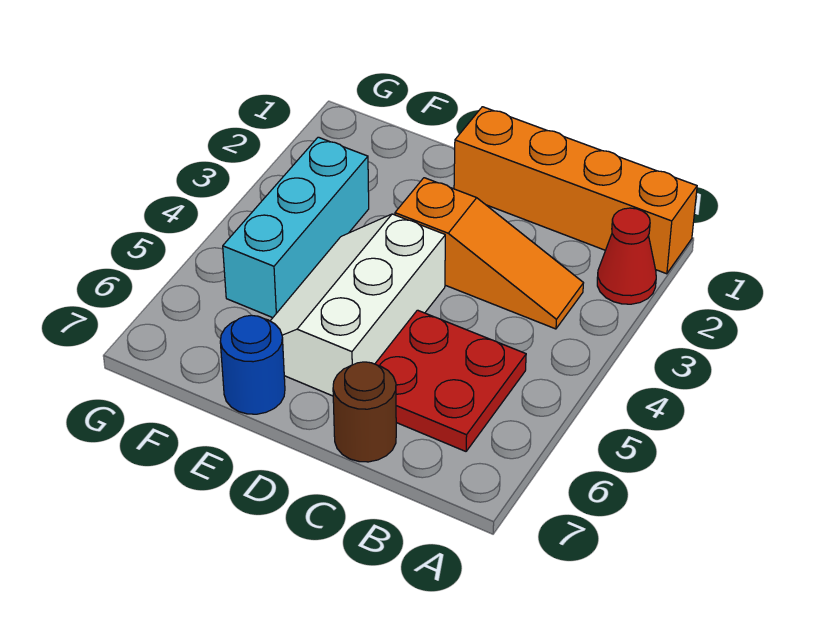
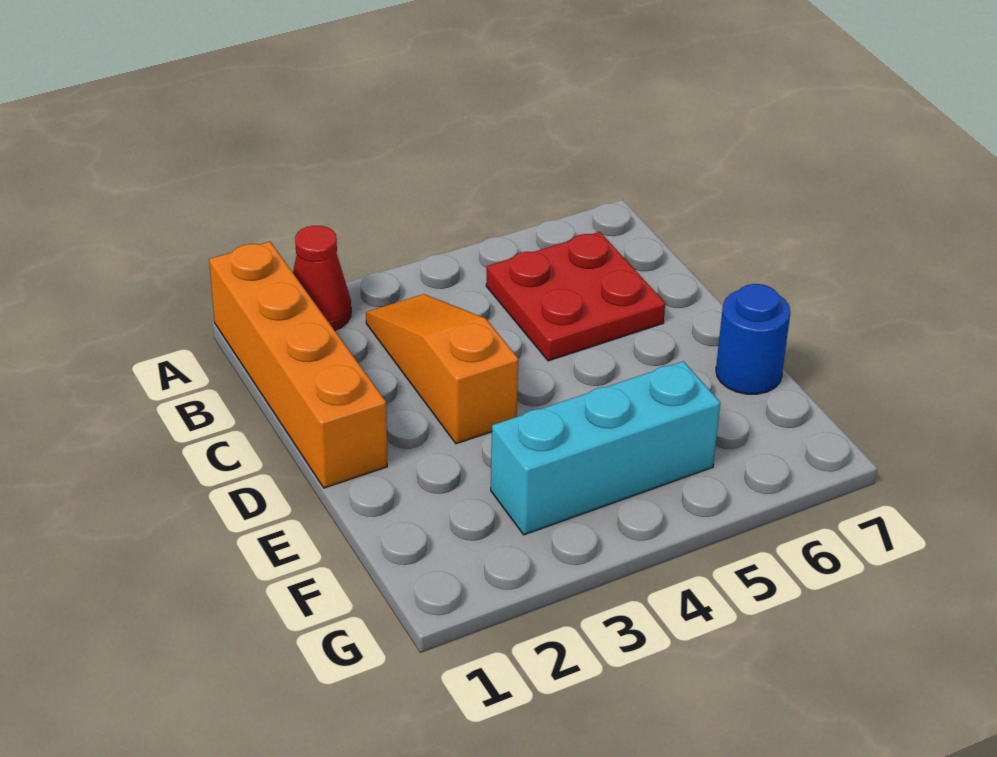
brown 1x1 round brick [333,362,396,462] -> none
white 2x3 slope [271,214,445,396] -> none

